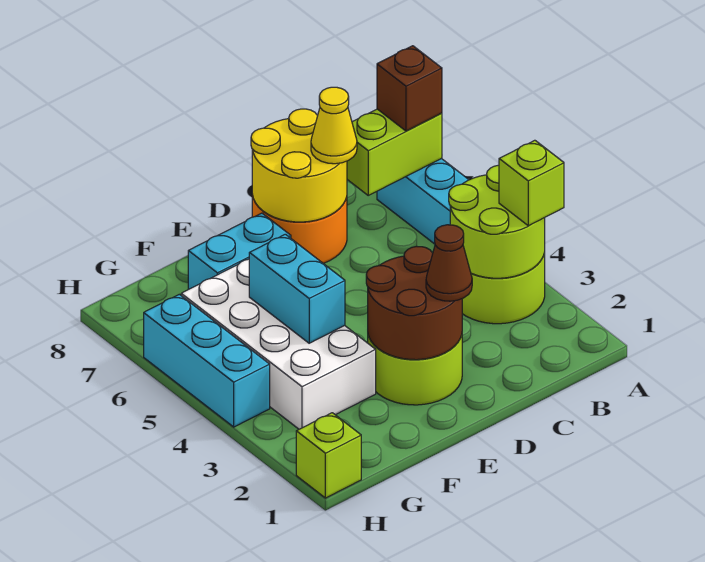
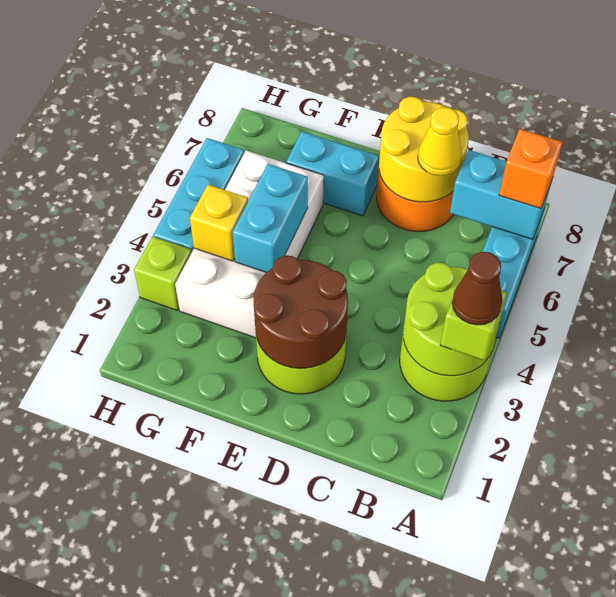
lime 1x2 brick [347,109,442,195] -> cyan 1x2 brick [450,150,552,239]
brown 1x1 brick [377,46,442,131] -> orange 1x1 brick [499,129,563,209]
brown 1x1 cone [426,225,472,301] -> brown 1x1 cone moved to [452,252,503,325]
none -> yellow 1x1 brick [190,185,248,261]
lime 1x1 brick [296,413,361,498] -> lime 1x1 brick moved to [134,237,192,311]

